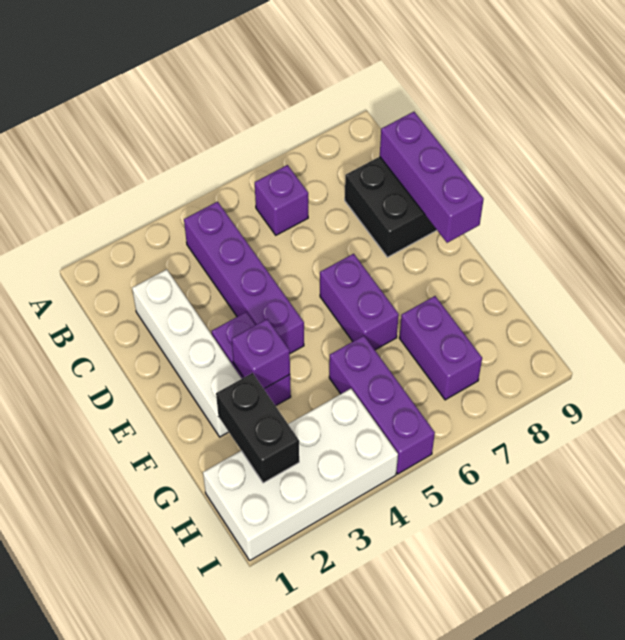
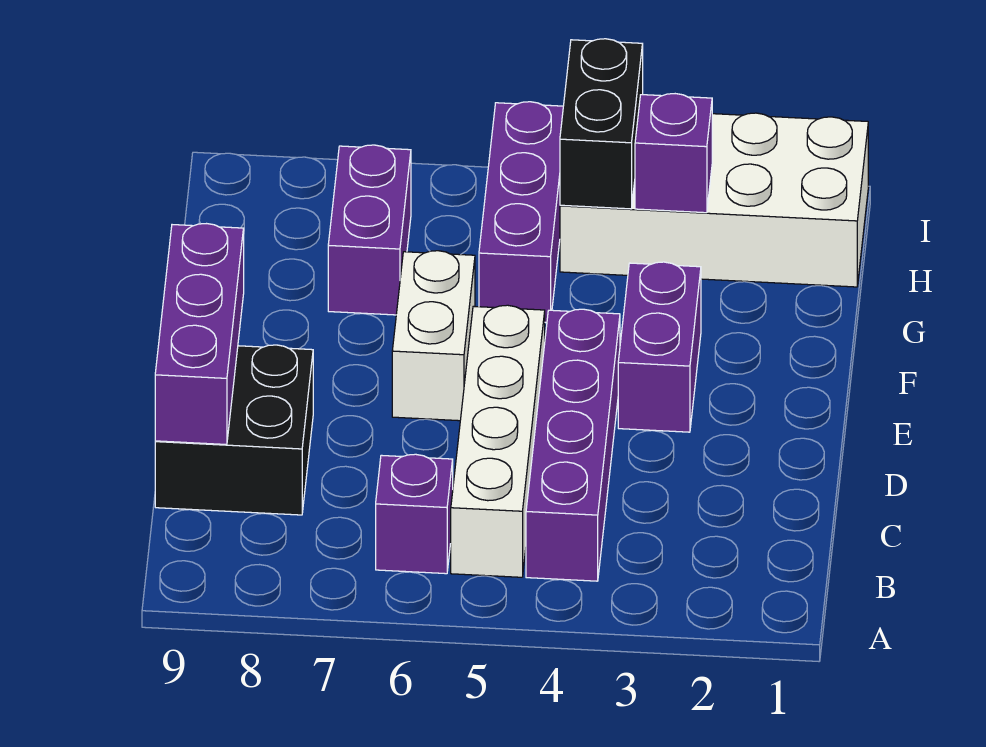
white 1x4 brick [132,269,242,437] -> white 1x4 brick moved to [451,305,545,577]
purple 1x2 brick [320,254,399,350] -> white 1x2 brick [392,251,475,421]
purple 1x1 brick [232,319,290,389] -> purple 1x1 brick moved to [635,94,712,213]
black 1x2 brick [216,373,299,483] -> black 1x2 brick moved to [560,39,643,209]

